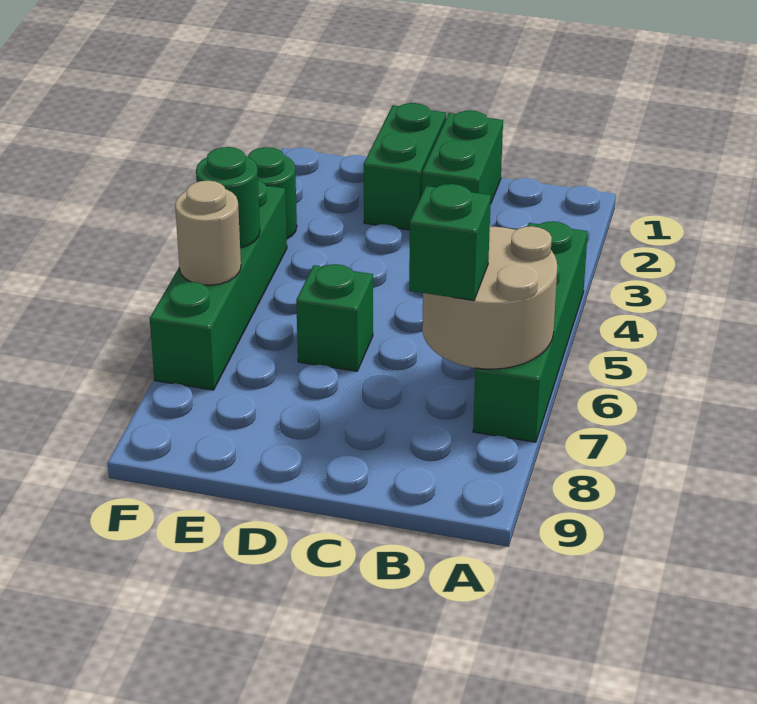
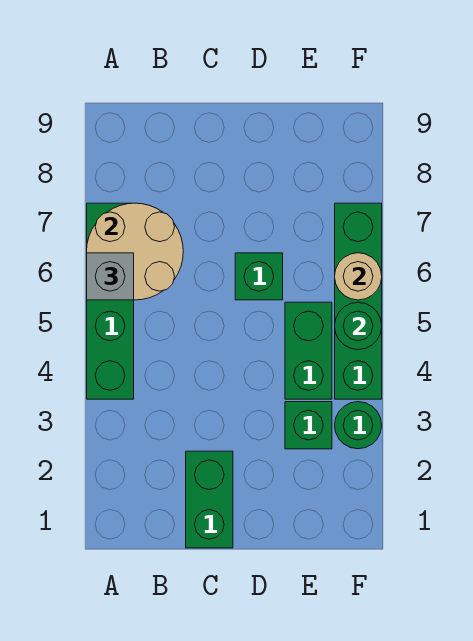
none -> grey 1x1 brick [87,253,134,300]
green 1x1 brick [409,184,491,301] -> green 1x1 brick moved to [285,402,332,449]
green 1x2 brick [364,103,446,230] -> green 1x2 brick moved to [285,302,332,399]

